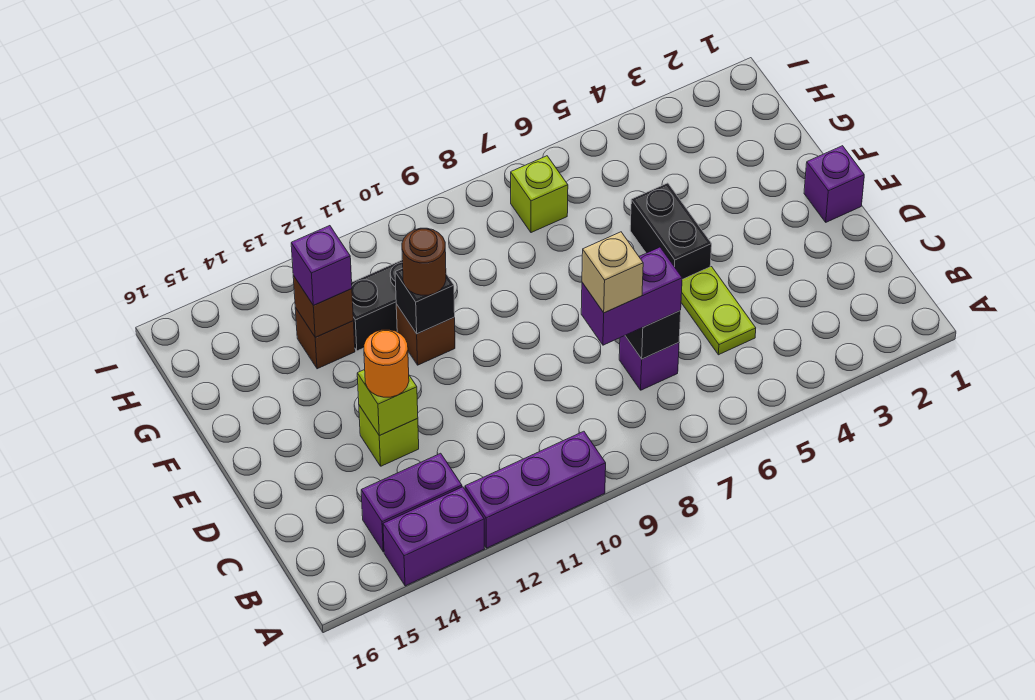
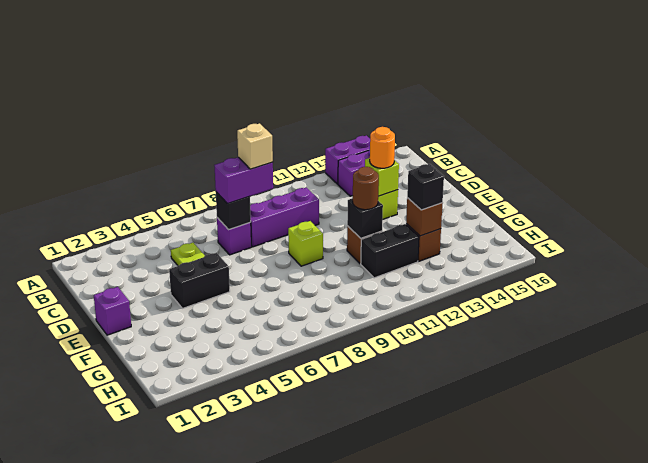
purple 1x3 brick [465,431,606,548] -> purple 1x3 brick moved to [250,187,319,247]
black 1x2 brick [630,183,712,279] -> black 1x2 brick turned to [169,253,230,308]
purple 1x1 brick [291,226,352,305] -> black 1x1 brick [407,164,444,210]
lime 1x1 brick [511,156,568,233] -> lime 1x1 brick moved to [288,221,323,266]

